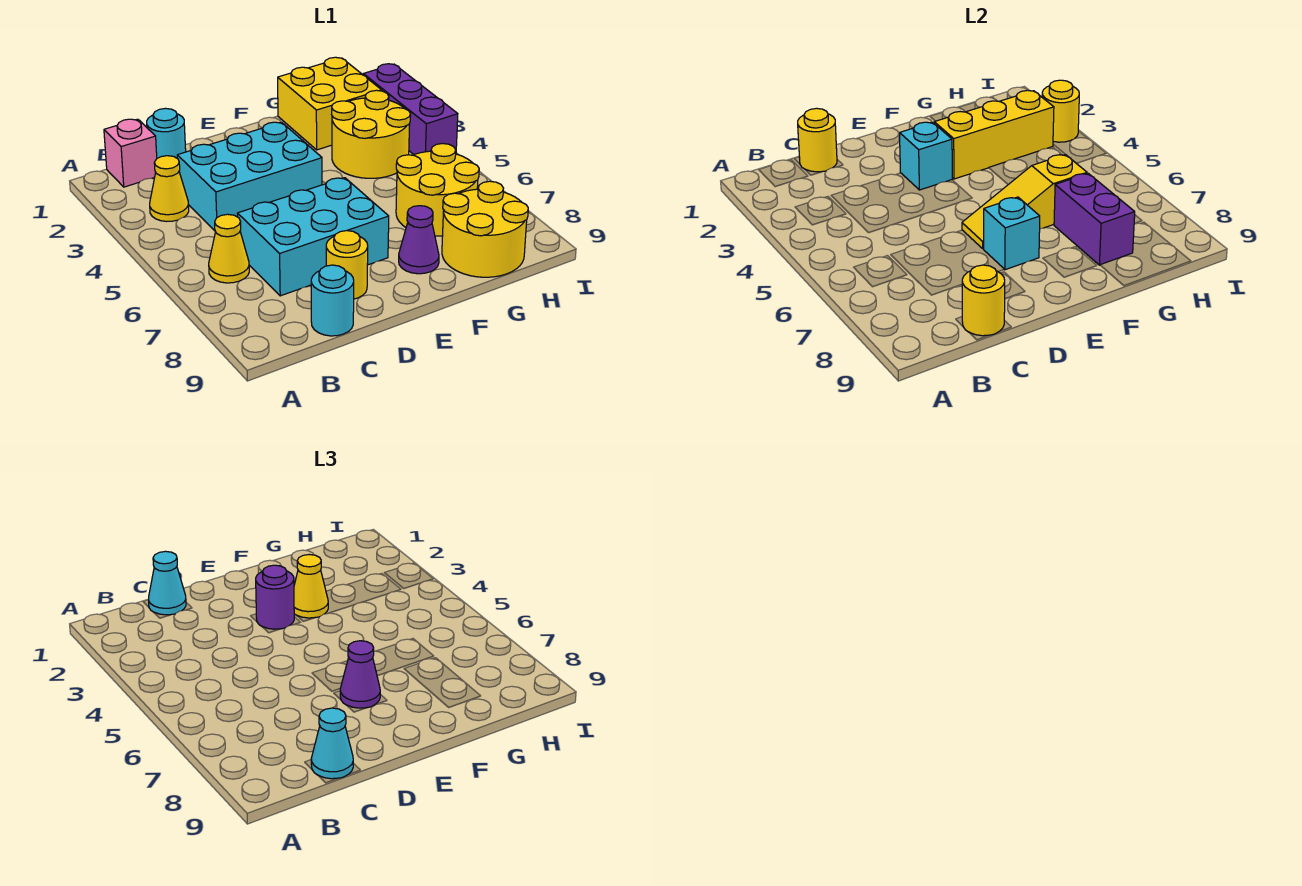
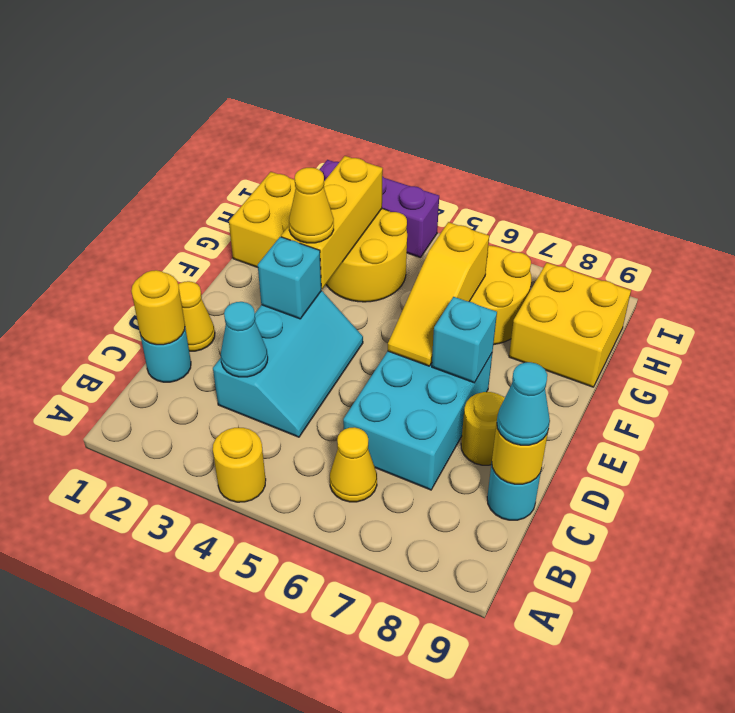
pink 1x1 brick [104,119,157,187] -> none
yellow 1x1 cone [150,156,189,222] -> yellow 1x1 cone moved to [178,281,215,351]
cyan 1x1 cone [149,551,186,615] -> cyan 1x1 cone moved to [221,302,268,377]
cyan 2x3 brick [177,122,322,231] -> cyan 2x3 slope [213,291,363,437]
purple 1x1 round brick [256,565,294,629] -> none
purple 1x1 cone [340,641,380,708] -> none
purple 1x1 cone [399,206,439,274] -> none
purple 1x2 brick [1054,173,1135,265] -> none
yellow 2x2 round brick [442,181,528,277] -> yellow 2x2 brick [509,263,631,387]
yellow 1x1 round brick [1042,80,1079,142] -> yellow 1x1 round brick moved to [213,428,266,502]

